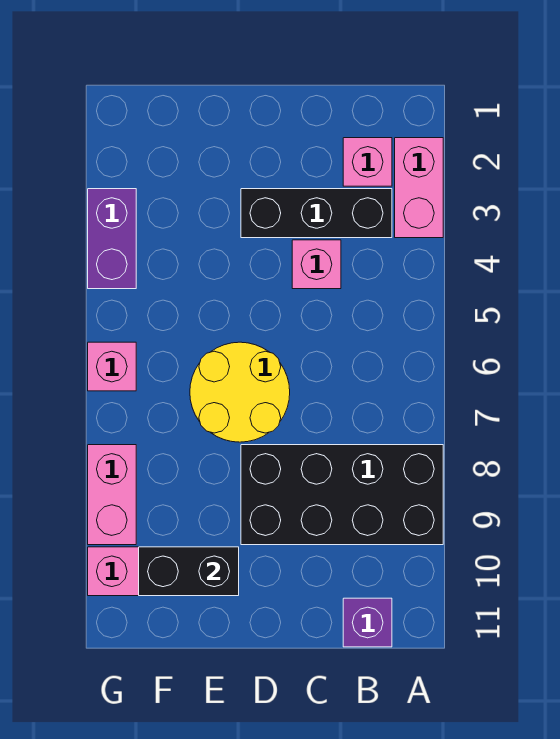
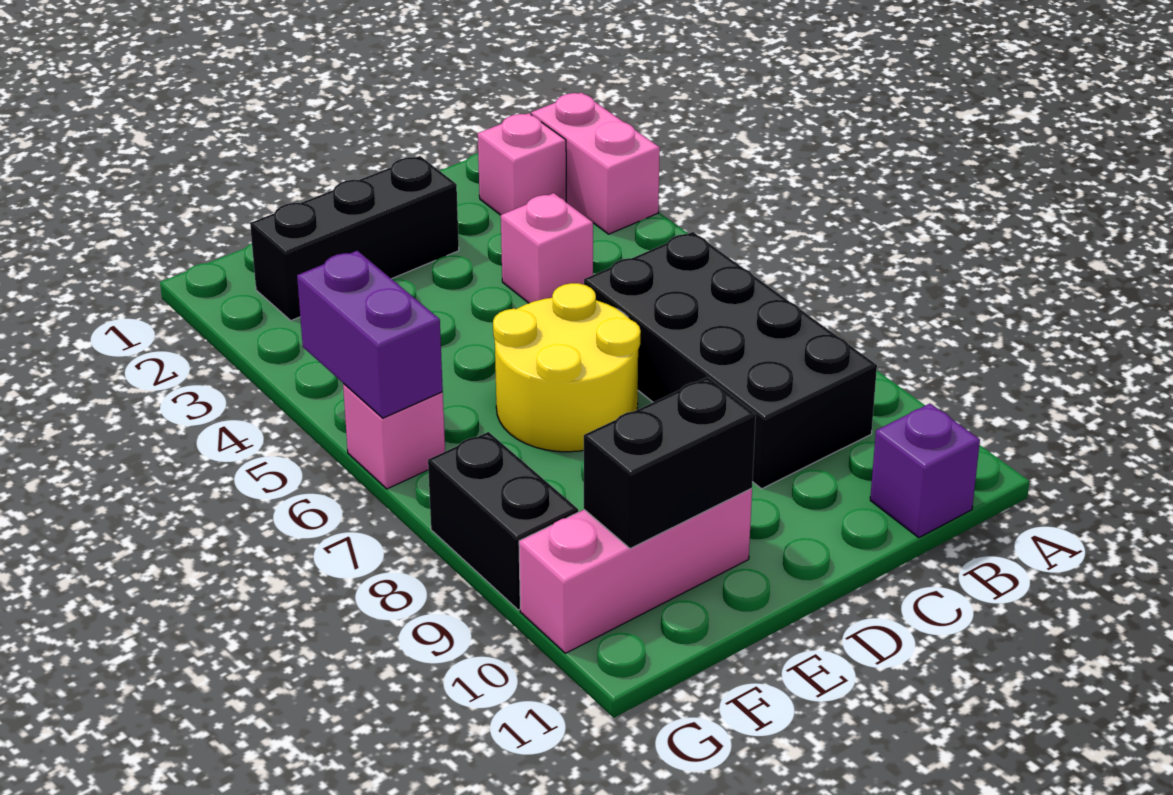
black 2x4 brick [241,445,443,545] -> black 2x4 brick turned to [584,232,877,489]
black 1x3 brick [241,189,392,238] -> black 1x3 brick moved to [250,156,459,321]
purple 1x2 brick [88,189,136,289] -> purple 1x2 brick moved to [297,251,443,418]
pink 1x2 brick [88,445,136,545] -> black 1x2 brick [428,432,578,610]

